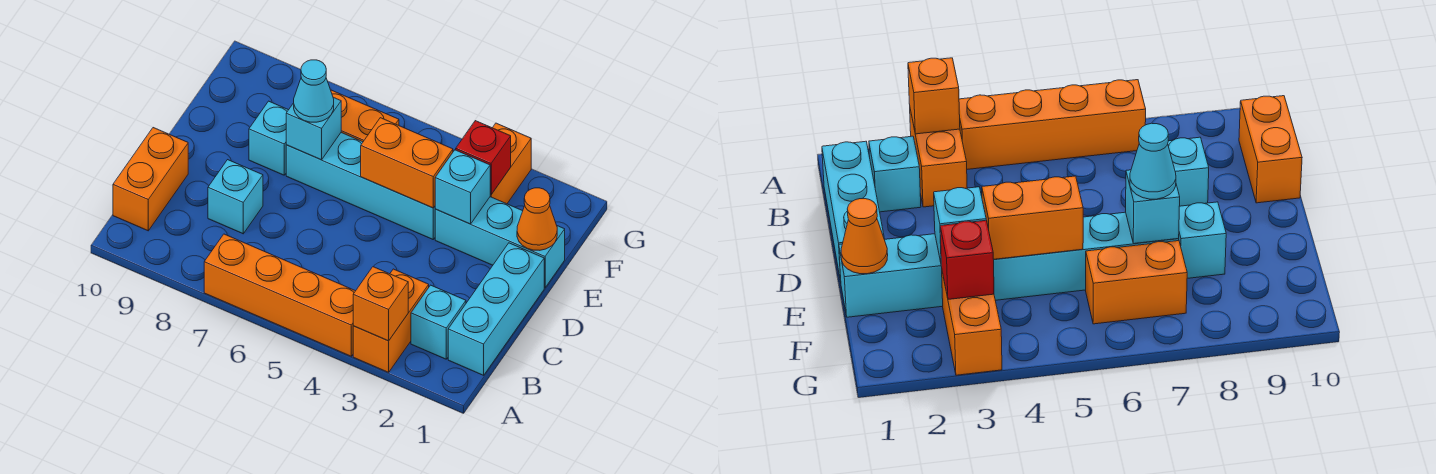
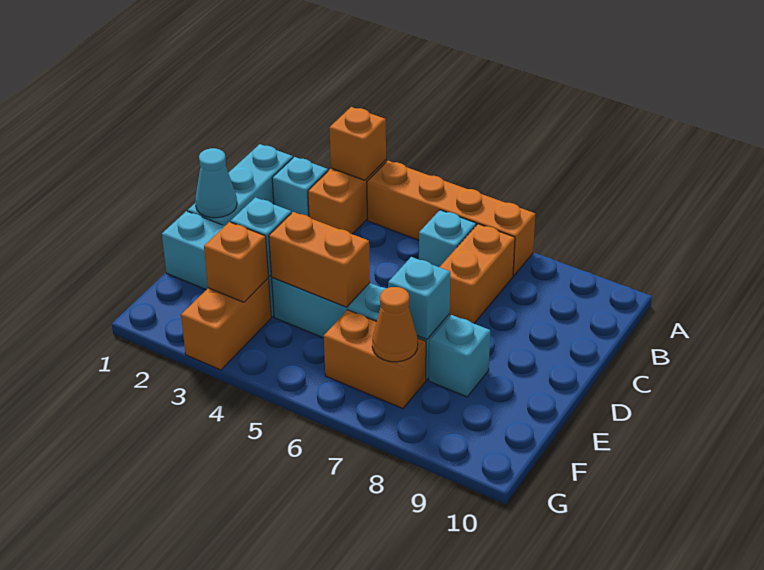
orange 1x2 brick [113,128,188,231] -> orange 1x2 brick moved to [440,224,515,323]
cyan 1x1 brick [208,160,263,234] -> cyan 1x1 brick moved to [419,210,476,267]
orange 1x1 cone [517,188,557,250] -> orange 1x1 cone moved to [372,287,418,362]
cyan 1x1 cone [294,60,334,122] -> cyan 1x1 cone moved to [195,148,237,218]
red 1x1 brick [456,121,511,195] -> orange 1x1 brick [204,222,268,302]

